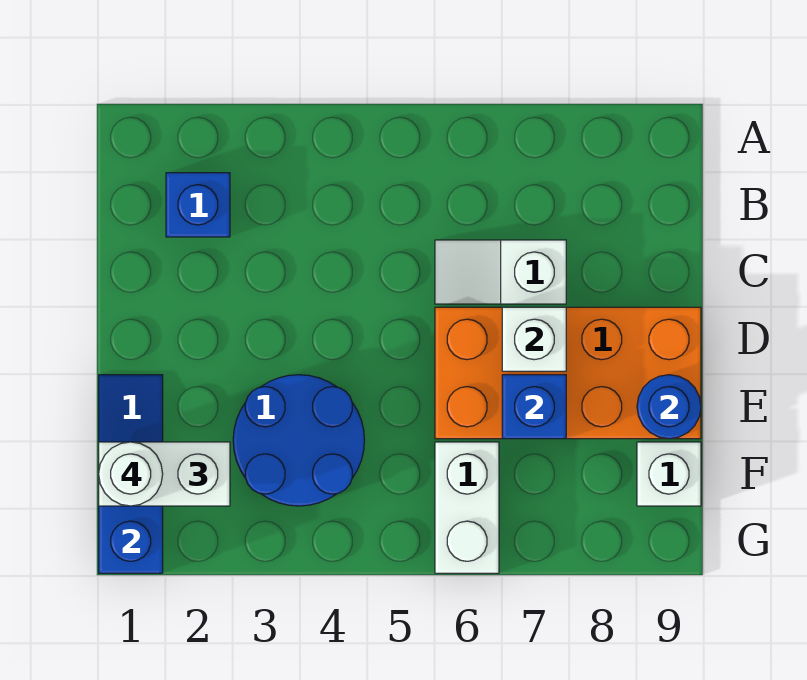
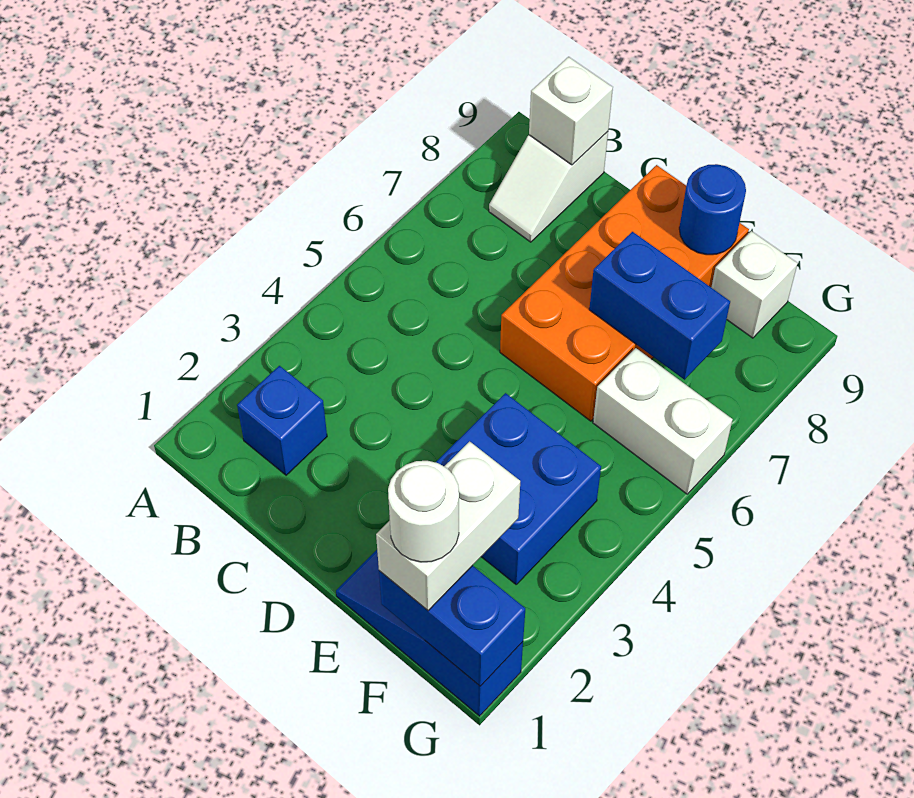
white 1x2 slope [435,240,566,304] -> white 1x2 slope moved to [489,132,608,242]
white 1x1 brick [502,307,566,371] -> white 1x1 brick moved to [529,57,613,165]
blue 2x2 round brick [233,375,365,506] -> blue 2x2 brick [436,393,601,584]
blue 1x1 brick [502,375,566,439] -> blue 1x2 brick [589,232,730,380]

